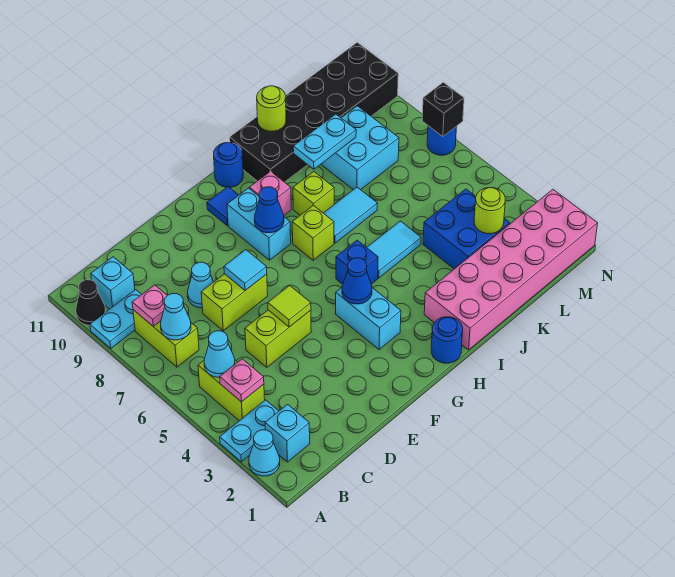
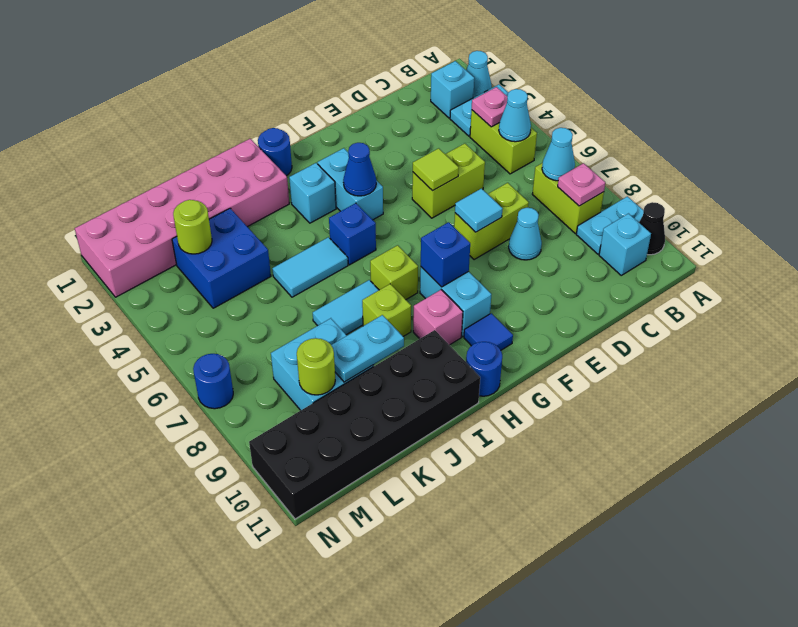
blue 1x1 cone [254,187,284,233] -> blue 1x1 brick [421,222,470,287]
none -> cyan 1x1 brick [289,163,336,223]
lime 1x1 round brick [257,86,286,131] -> lime 1x1 round brick moved to [297,338,335,395]
black 1x1 brick [422,82,464,137] -> none

